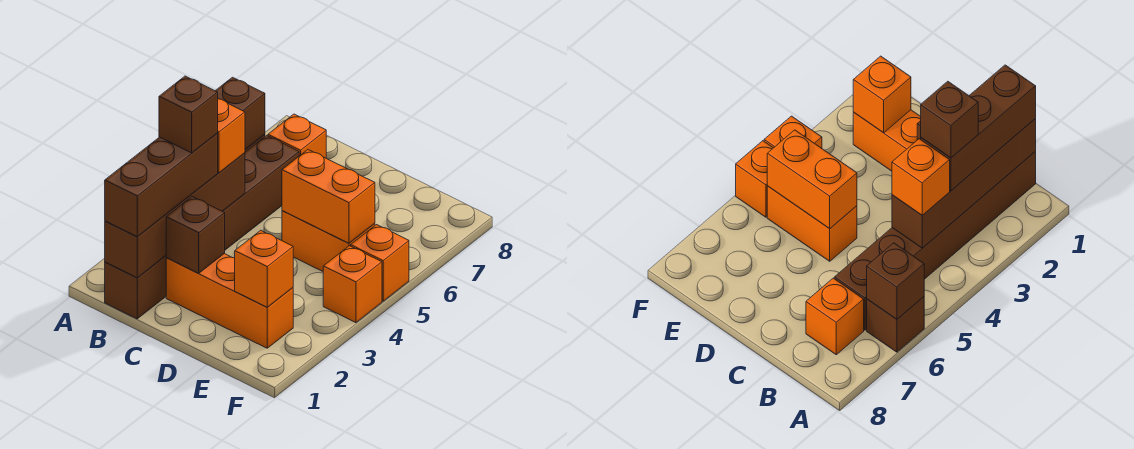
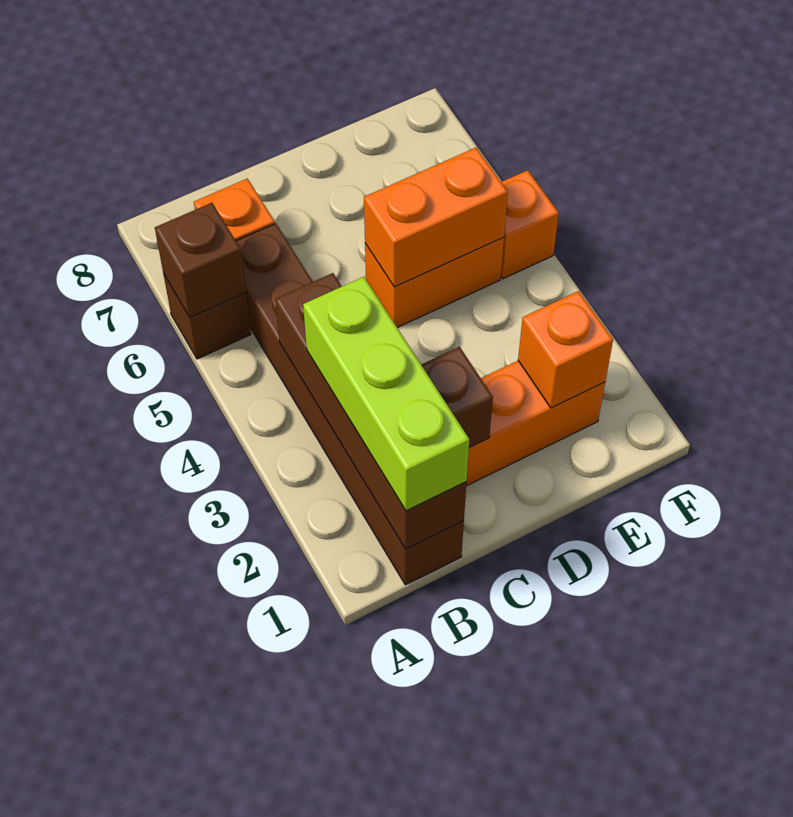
brown 1x3 brick [105,133,218,236] -> lime 1x3 brick [303,277,469,511]
brown 1x1 brick [159,76,218,153] -> none
orange 1x1 brick [218,99,245,173] -> none
orange 1x1 brick [323,246,382,323] -> none

